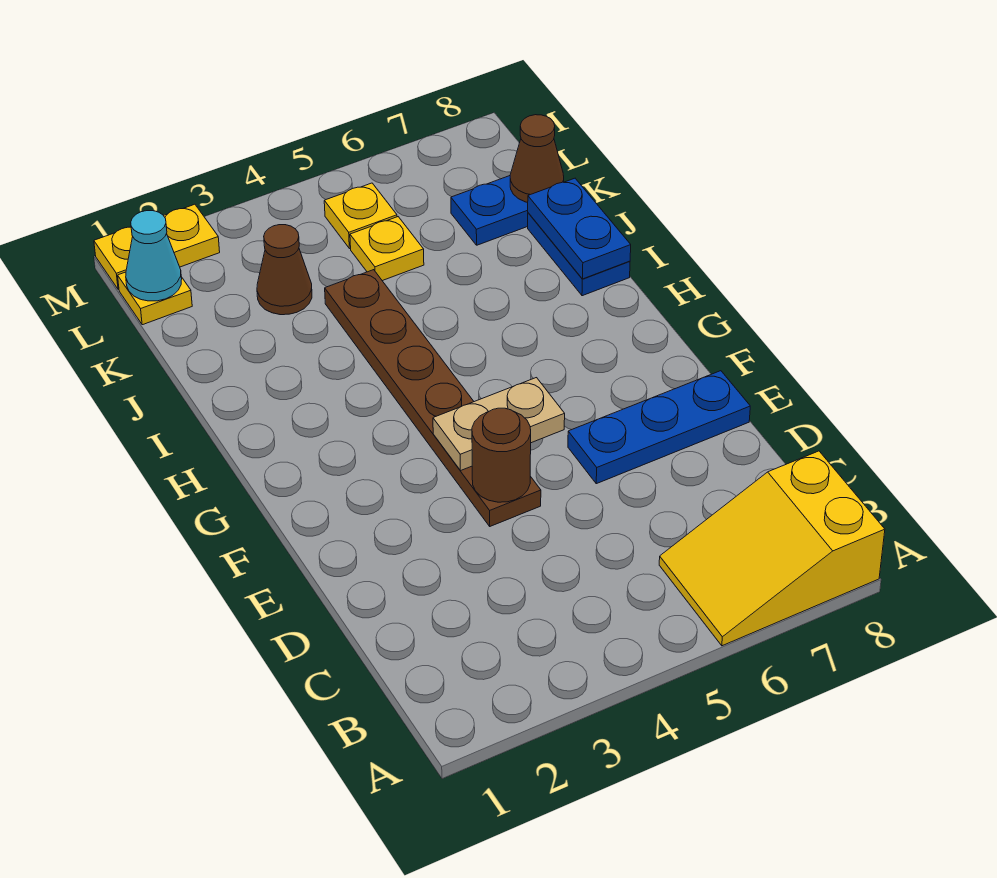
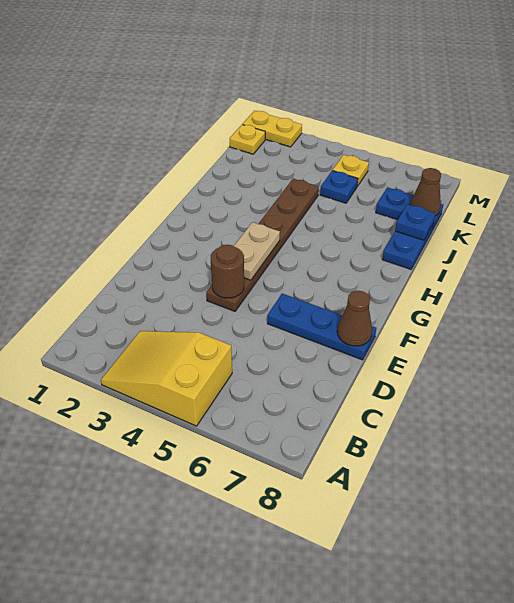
yellow 2x3 slope [659,451,885,646] -> yellow 2x3 slope moved to [101,331,232,426]
tan 1x2 plate [433,378,565,471] -> tan 1x2 plate turned to [234,222,280,280]
blue 1x2 plate [528,178,631,279] -> blue 1x1 plate [395,204,436,240]
brown 1x1 cone [257,225,312,315] -> brown 1x1 cone moved to [337,291,372,346]
yellow 1x1 plate [350,217,424,281] -> blue 1x1 plate [320,170,358,203]
cyan 1x1 cone [126,211,182,301] -> none

